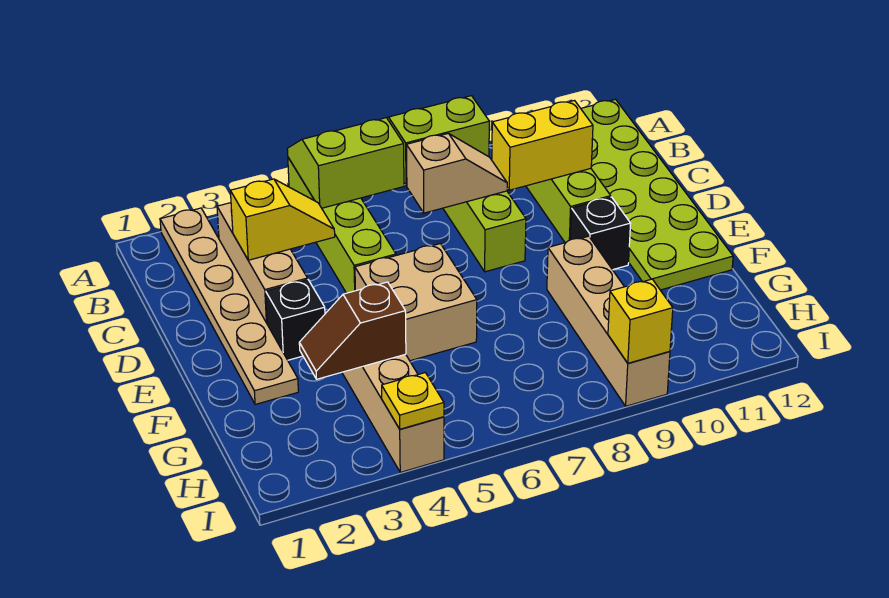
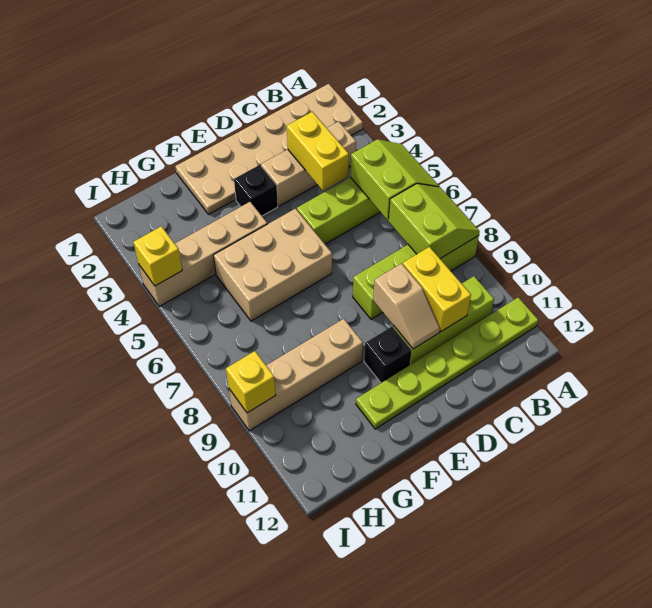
tan 1x6 plate [160,208,298,404] -> tan 2x6 plate [175,84,363,214]
lime 2x6 plate [581,99,733,290] -> lime 1x6 plate [356,297,538,429]
yellow 1x2 slope [230,179,335,260] -> yellow 1x2 brick [287,112,349,191]
tan 1x2 slope [407,133,507,213] -> tan 1x2 slope moved to [373,264,440,349]
tan 2x2 brick [355,244,477,361] -> tan 2x3 brick [213,209,332,321]
brown 1x2 slope [299,282,406,379] -> none
yellow 1x1 plate [382,373,444,429] -> yellow 1x1 brick [133,226,182,286]

